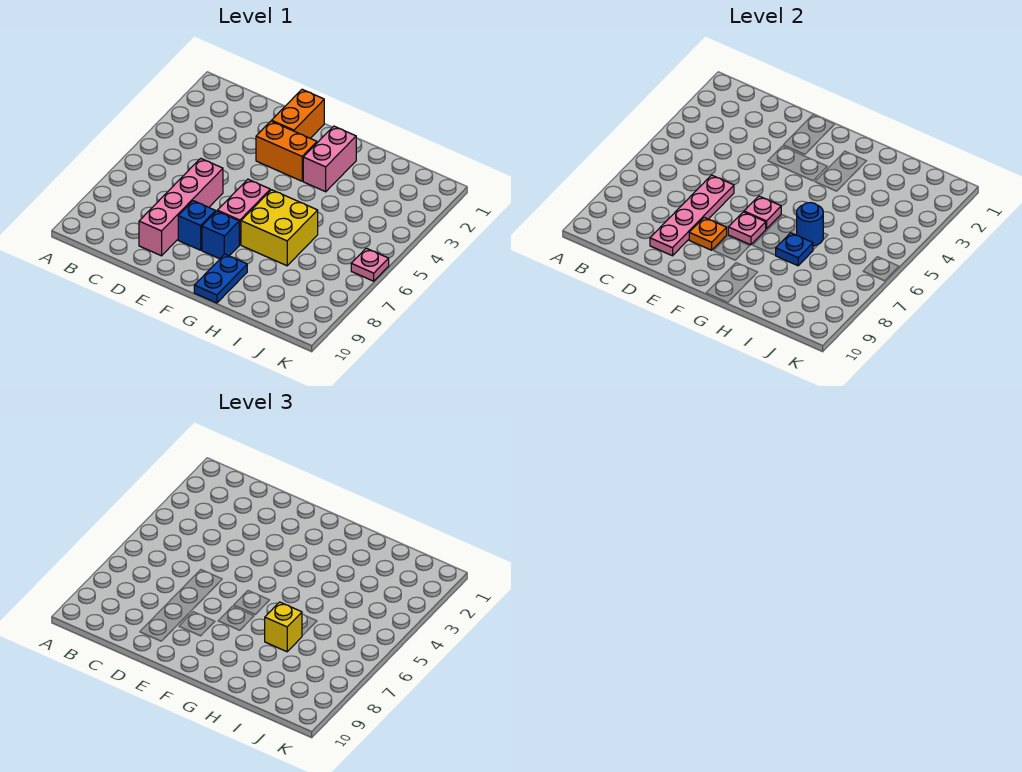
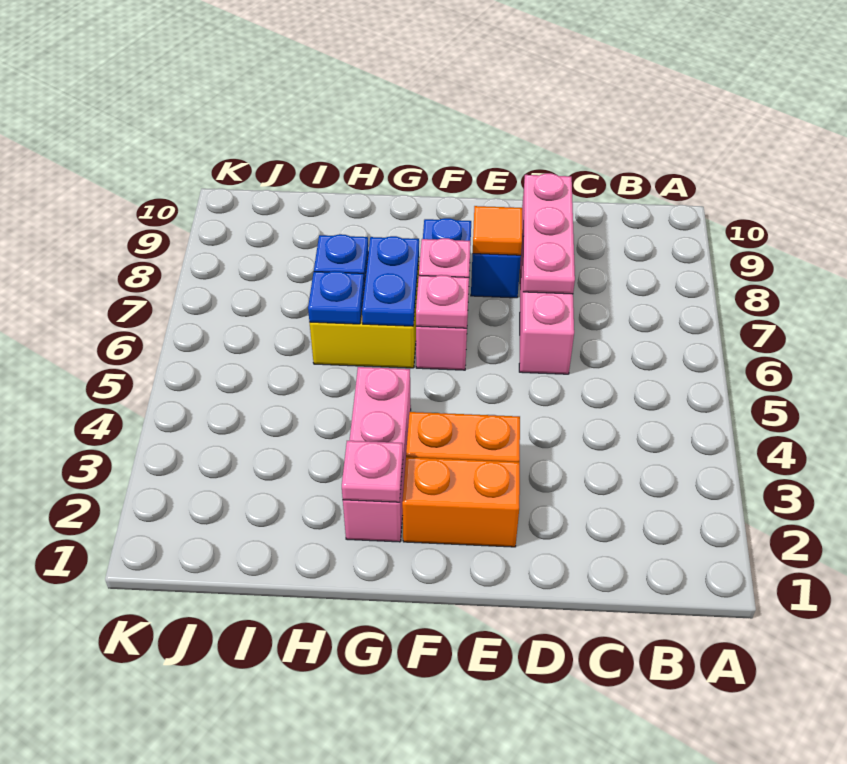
pink 1x4 plate [650,175,734,256] -> pink 1x3 plate [523,173,575,294]
orange 1x2 brick [272,89,324,138] -> orange 1x2 brick turned to [402,457,520,547]
orange 1x1 plate [689,217,727,250] -> orange 1x1 tile [473,206,522,255]
pink 1x2 brick [303,126,356,192] -> pink 1x3 brick [343,367,411,542]
blue 1x2 plate [194,254,247,303] -> blue 1x2 plate moved to [362,236,419,326]
blue 1x1 round brick [797,203,823,246] -> blue 1x1 plate [308,271,364,324]
yellow 1x1 brick [265,602,302,652] -> none
pink 1x1 plate [351,248,389,281] -> pink 1x1 plate moved to [342,441,403,502]

